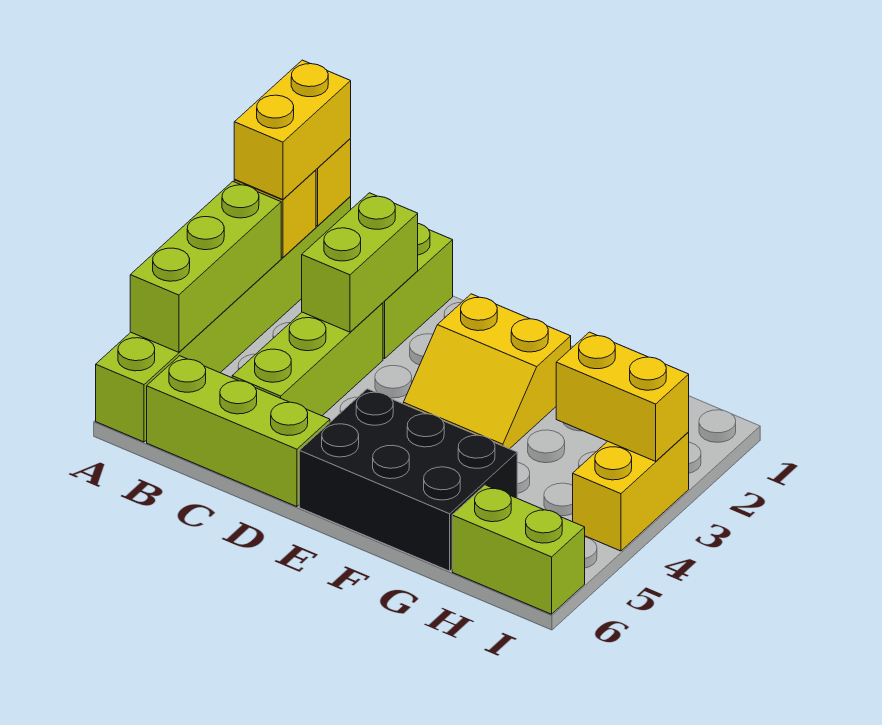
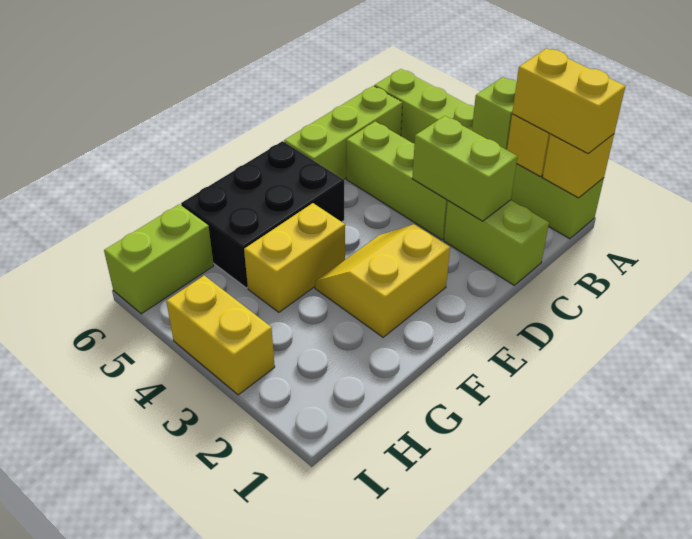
lime 1x3 brick [130,182,281,352] -> lime 1x1 brick [472,77,517,150]
yellow 1x2 brick [556,332,689,461] -> yellow 1x2 brick moved to [244,203,345,312]

